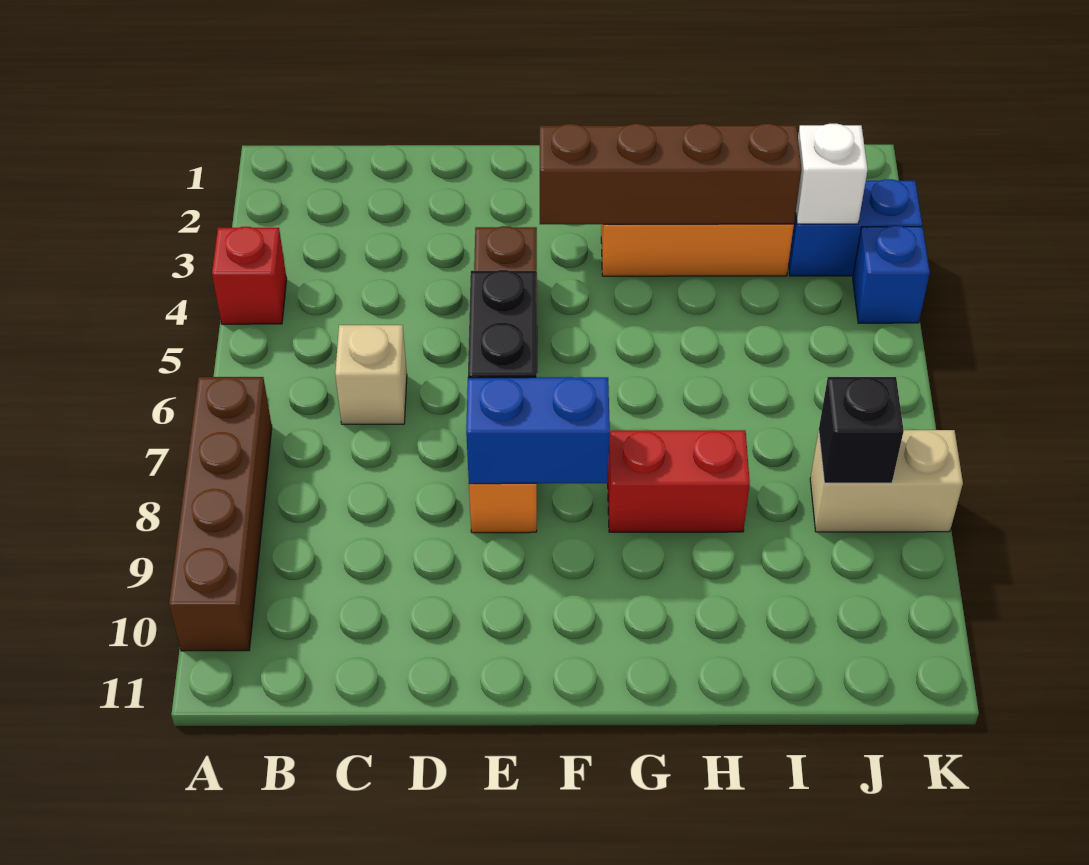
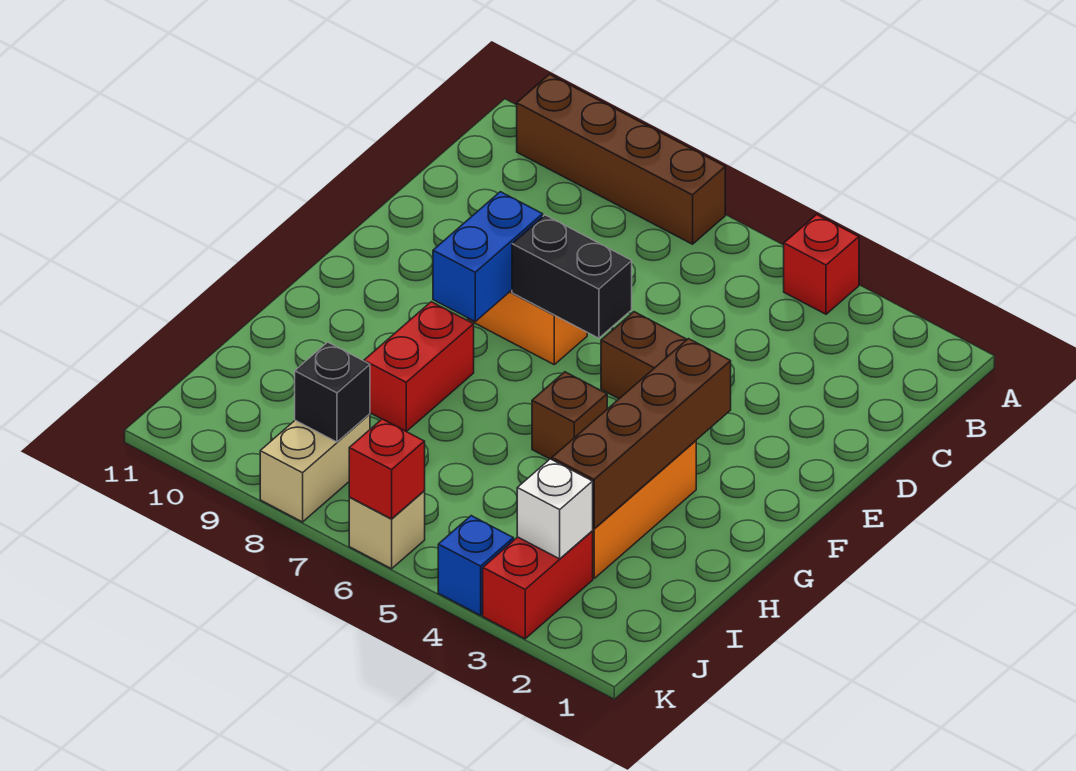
tan 1x1 brick [335,325,407,424] -> tan 1x1 brick moved to [349,491,425,569]
none -> brown 1x1 brick [532,372,607,460]
blue 1x2 brick [789,179,922,276] -> red 1x2 brick [483,531,593,639]
none -> red 1x1 brick [349,419,425,519]

